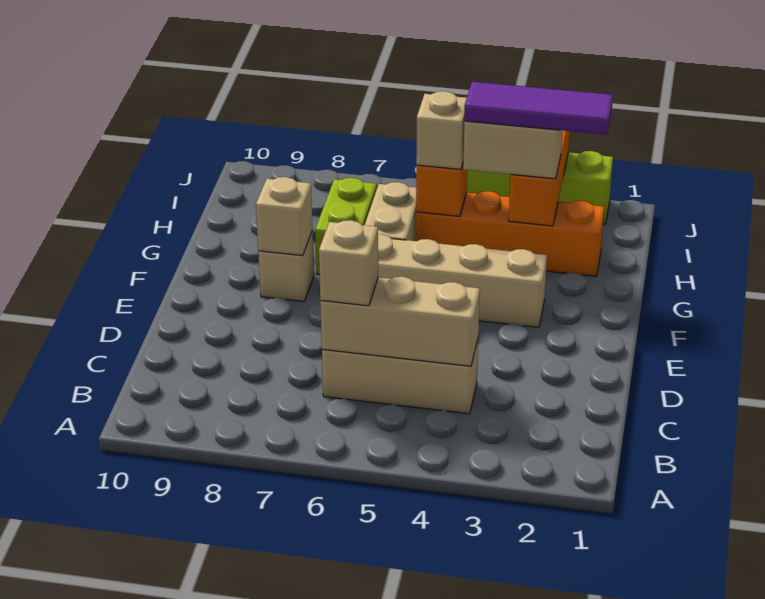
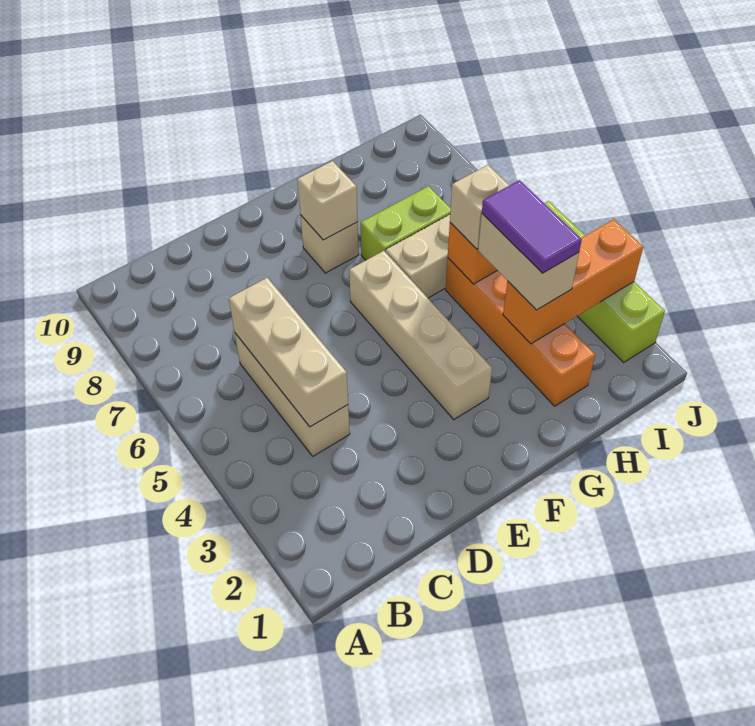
tan 1x1 brick [319,220,378,306] -> none
purple 1x3 tile [464,82,613,135] -> purple 1x2 tile [482,180,582,273]

